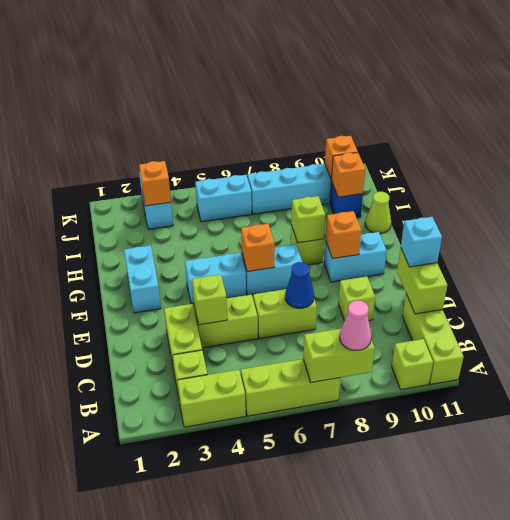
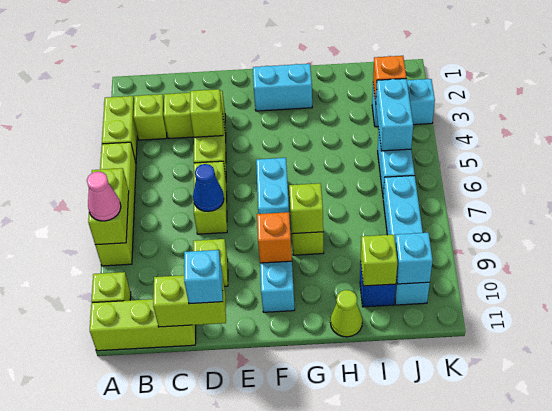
lime 1x3 brick [241,359,340,416] -> lime 1x4 brick [95,142,136,266]
cyan 1x2 brick [185,253,246,304] -> cyan 1x2 brick moved to [376,79,413,151]
orange 1x1 brick [241,224,275,272] -> none
orange 1x1 brick [332,153,365,197] -> lime 1x1 brick [361,235,397,286]
orange 1x1 brick [325,136,358,180] -> cyan 1x1 brick [395,232,433,284]

